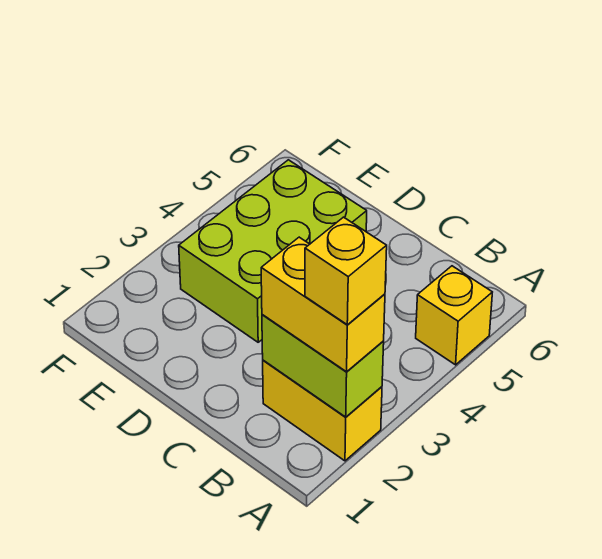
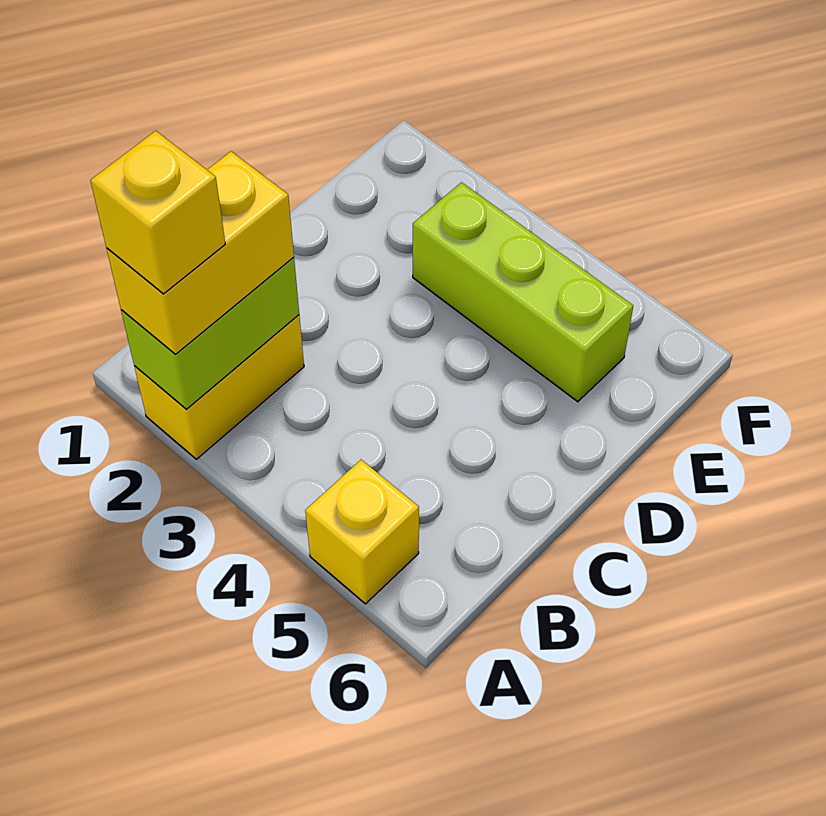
lime 2x3 brick [179,160,367,342] -> lime 1x3 brick [413,182,633,402]

